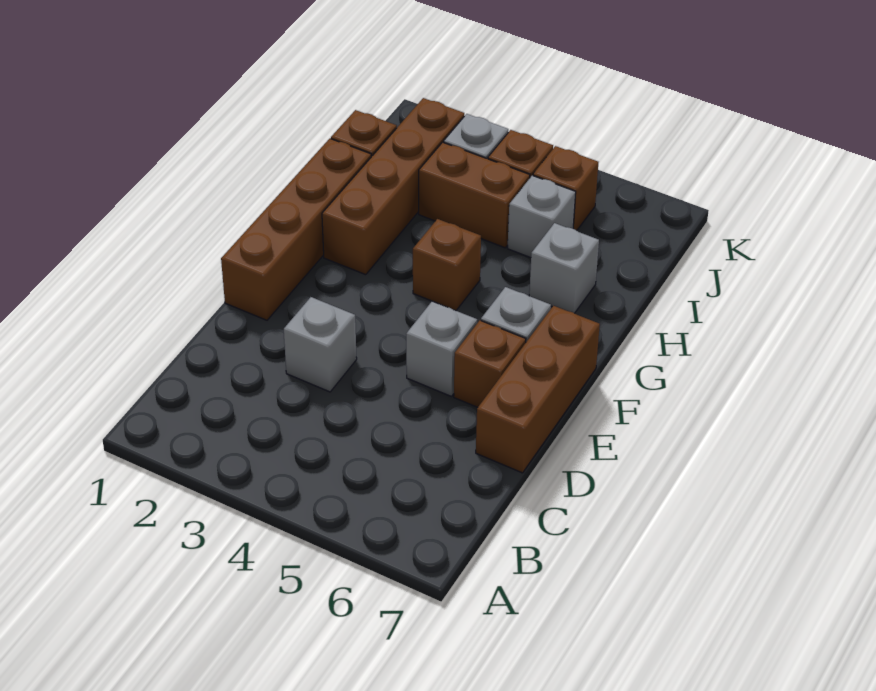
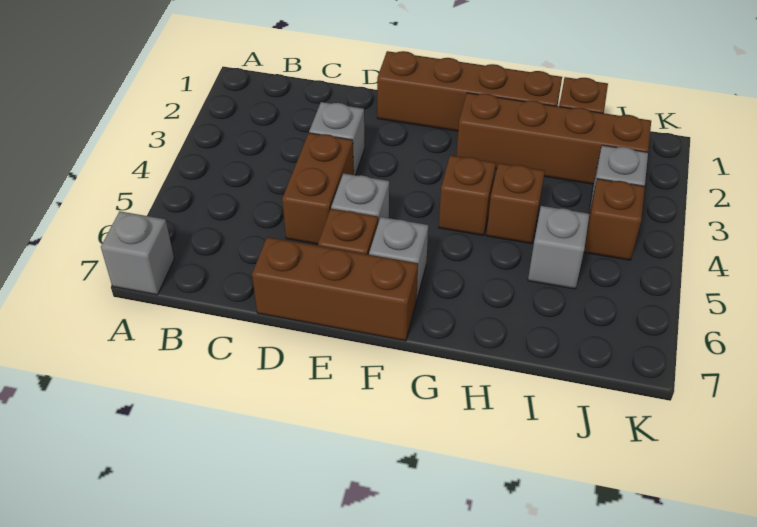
grey 1x1 brick [529,223,599,313] -> grey 1x1 brick moved to [101,211,174,295]
brown 1x2 brick [419,142,530,248] -> brown 1x2 brick moved to [282,133,354,244]
brown 1x1 brick [533,146,598,230] -> brown 1x1 brick moved to [486,163,545,244]

